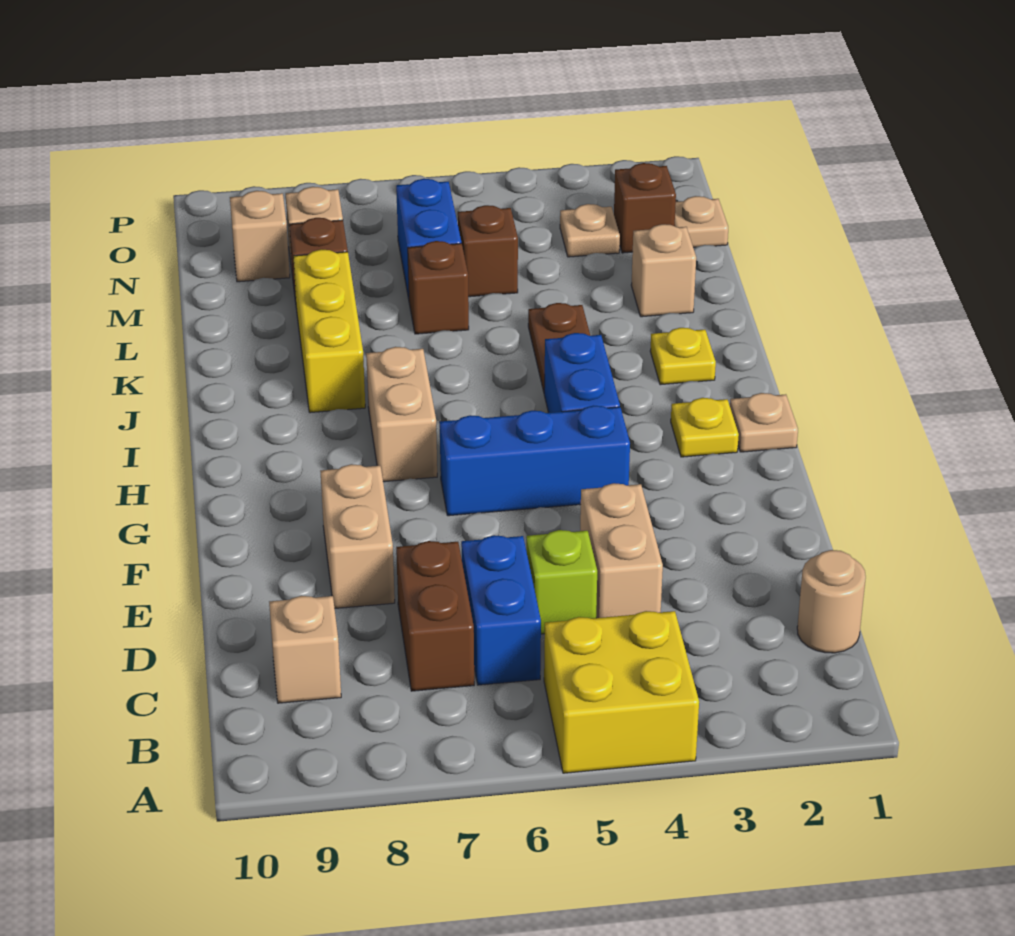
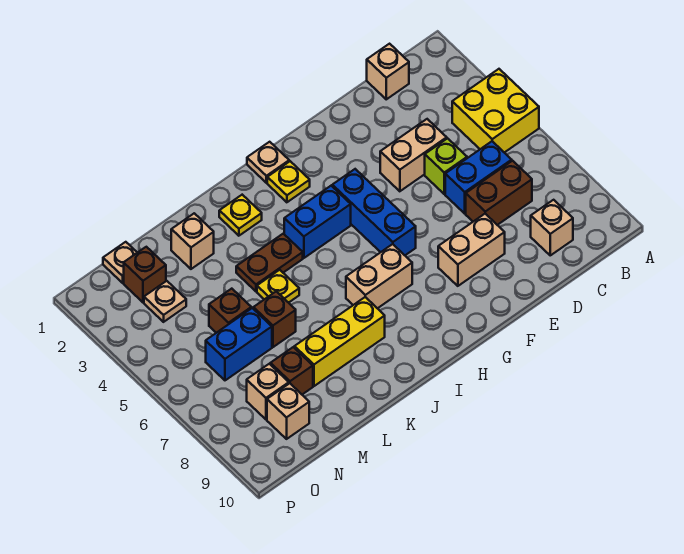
tan 1x1 round brick [797,550,866,653] -> tan 1x1 brick [367,44,409,99]
none -> yellow 1x1 plate [257,270,299,303]

